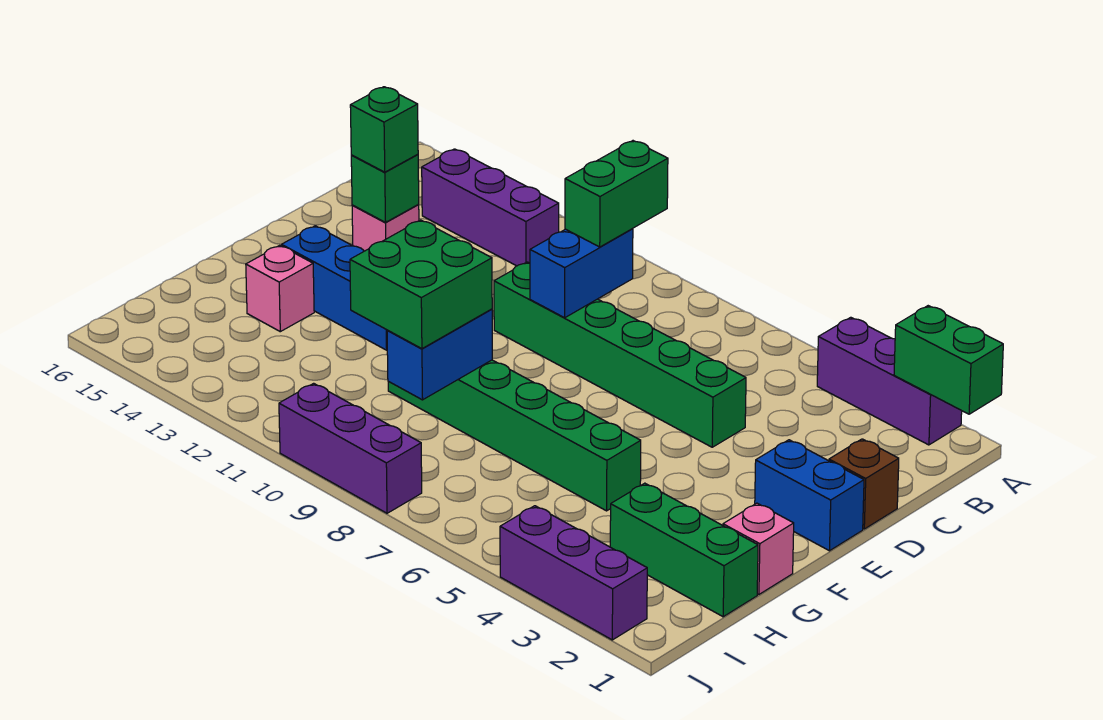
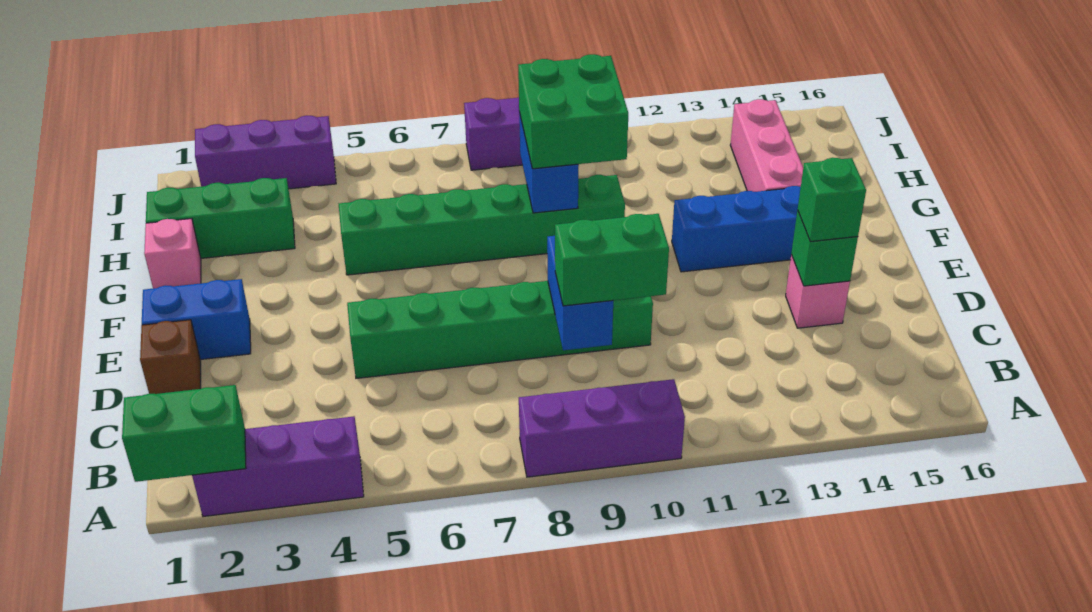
green 1x2 brick [565,141,668,247] -> green 1x2 brick turned to [555,214,669,306]
purple 1x3 brick [422,149,559,266] -> purple 1x3 brick moved to [519,379,685,477]
pink 1x1 brick [246,245,314,332] -> pink 1x3 brick [730,99,803,192]

